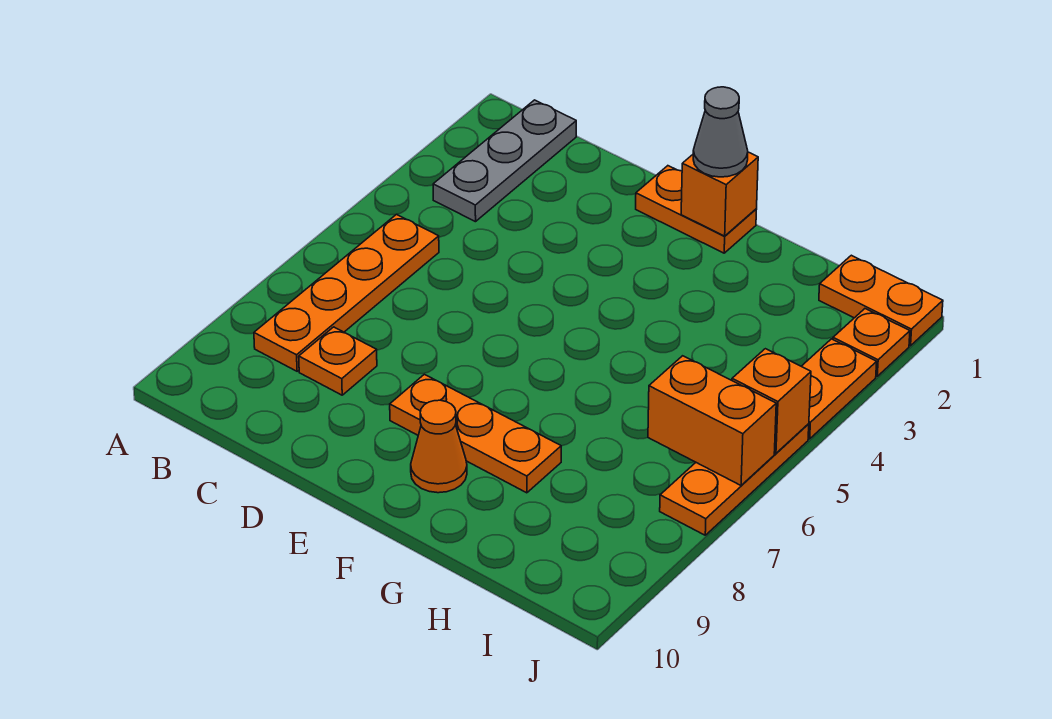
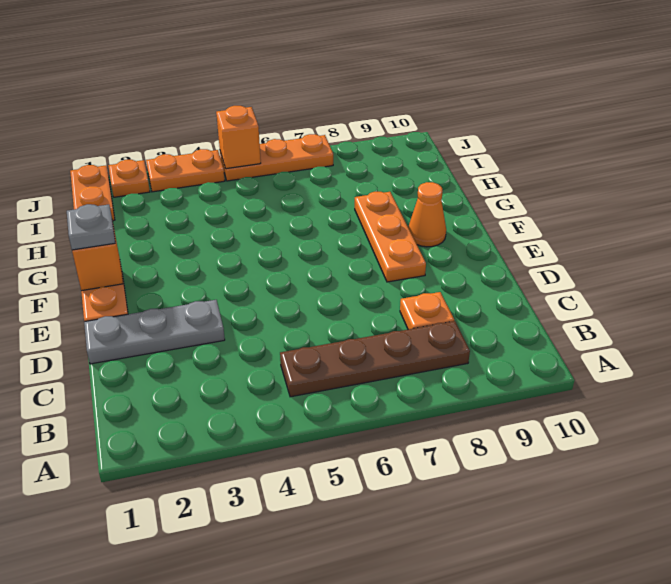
grey 1x3 plate [433,100,576,222] -> grey 1x3 plate moved to [84,300,225,364]
orange 1x4 plate [254,214,439,371] -> brown 1x4 plate [280,321,470,397]
grey 1x1 cone [693,87,748,177] -> grey 1x1 plate [67,204,115,250]
orange 1x2 brick [648,356,776,485] -> none

